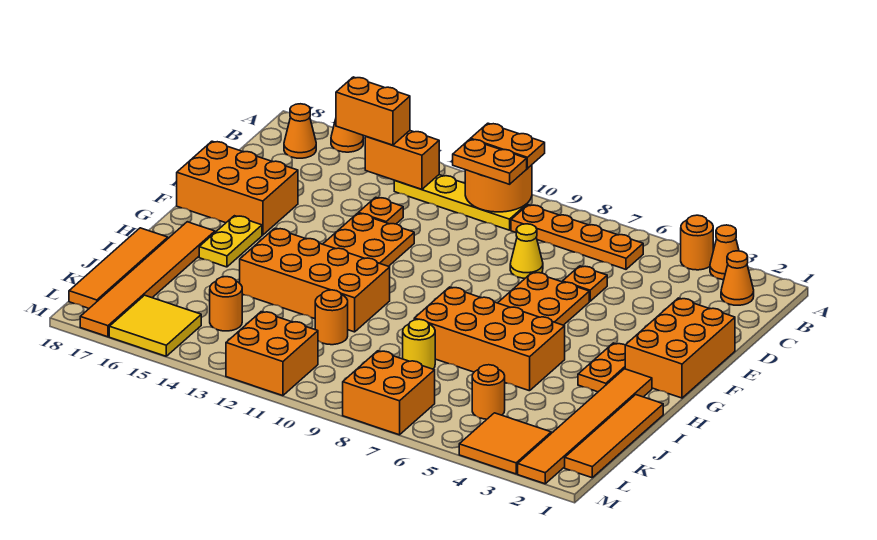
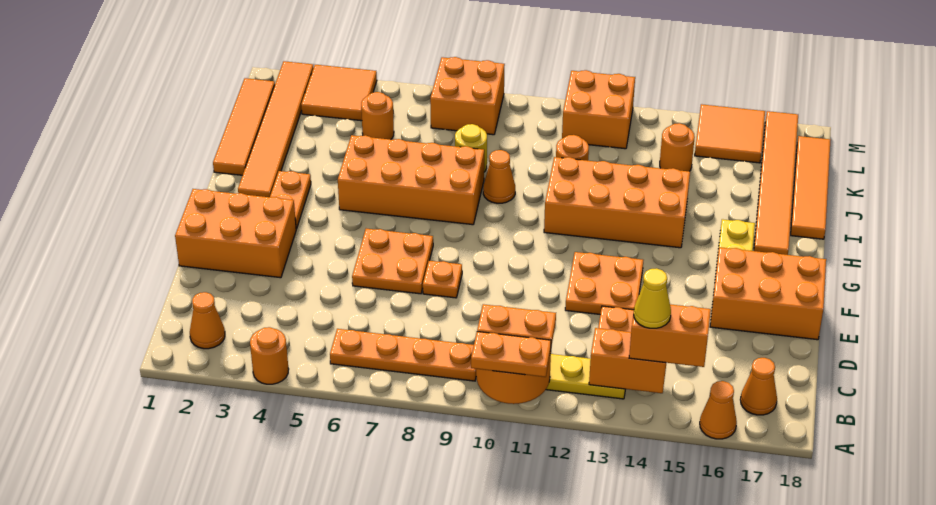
orange 1x1 cone [710,225,739,280] -> orange 1x1 cone moved to [483,150,515,203]
orange 1x1 plate [562,266,607,301] -> orange 1x1 plate moved to [423,261,462,298]
yellow 1x1 cone [510,224,543,278] -> yellow 1x1 cone moved to [634,268,671,328]
orange 2x3 brick [625,298,735,398] -> orange 2x3 brick turned to [175,189,296,278]
yellow 2x2 tile [109,295,201,356] -> orange 2x2 tile [695,104,765,163]

